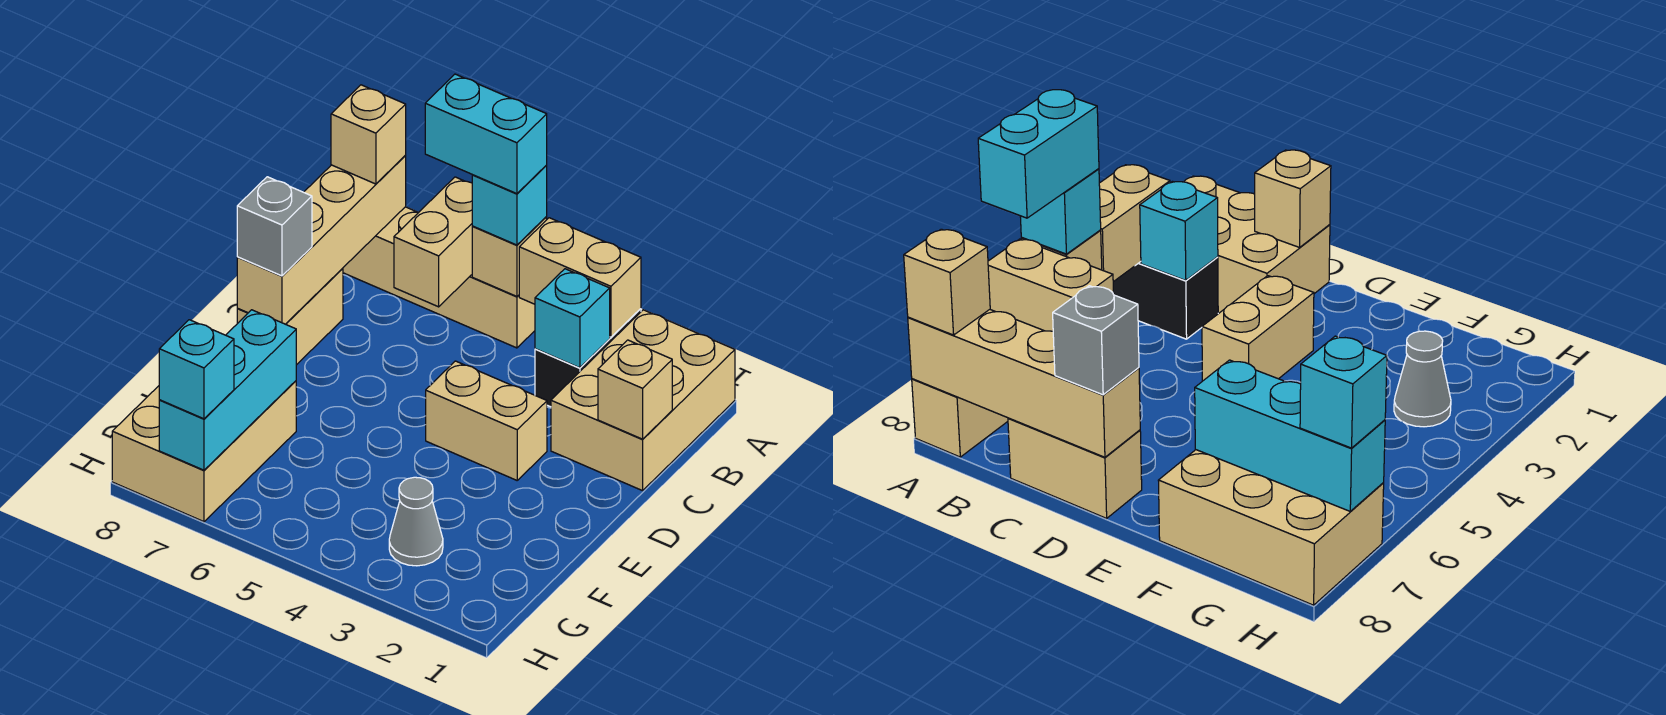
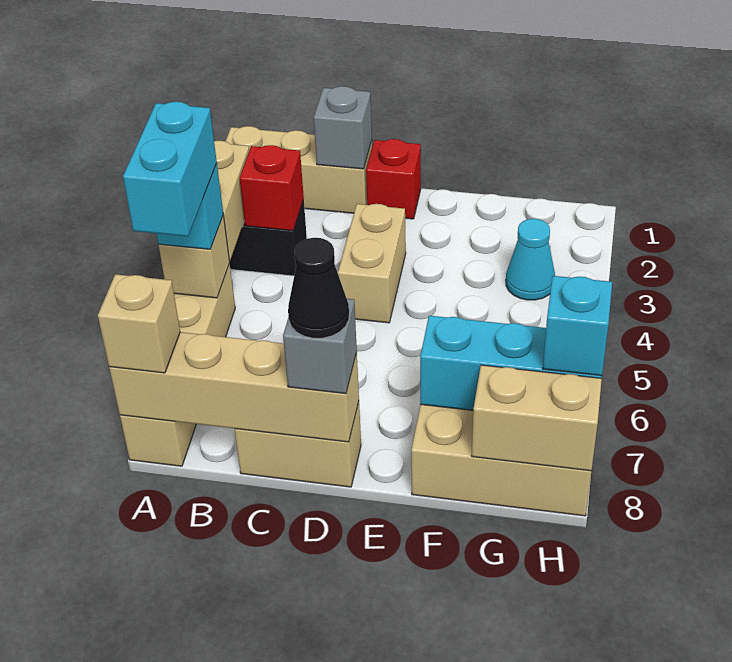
tan 2x3 brick [551,310,735,491] -> tan 1x3 brick [225,126,372,213]
tan 1x2 brick [394,177,472,307] -> tan 1x2 brick moved to [472,365,602,471]
cyan 1x1 brick [535,269,610,368] -> red 1x1 brick [240,145,304,231]
tan 1x1 brick [598,340,672,439] -> grey 1x1 brick [314,86,372,169]
none -> red 1x1 brick [366,139,421,219]
none -> black 1x1 cone [288,238,349,338]
grey 1x1 cone [389,477,443,566] -> cyan 1x1 cone [506,219,555,300]

